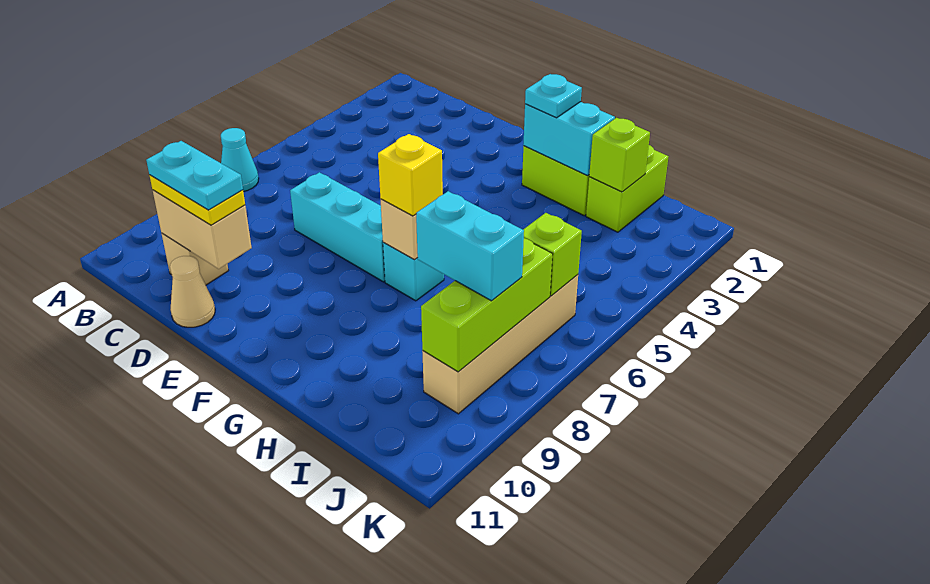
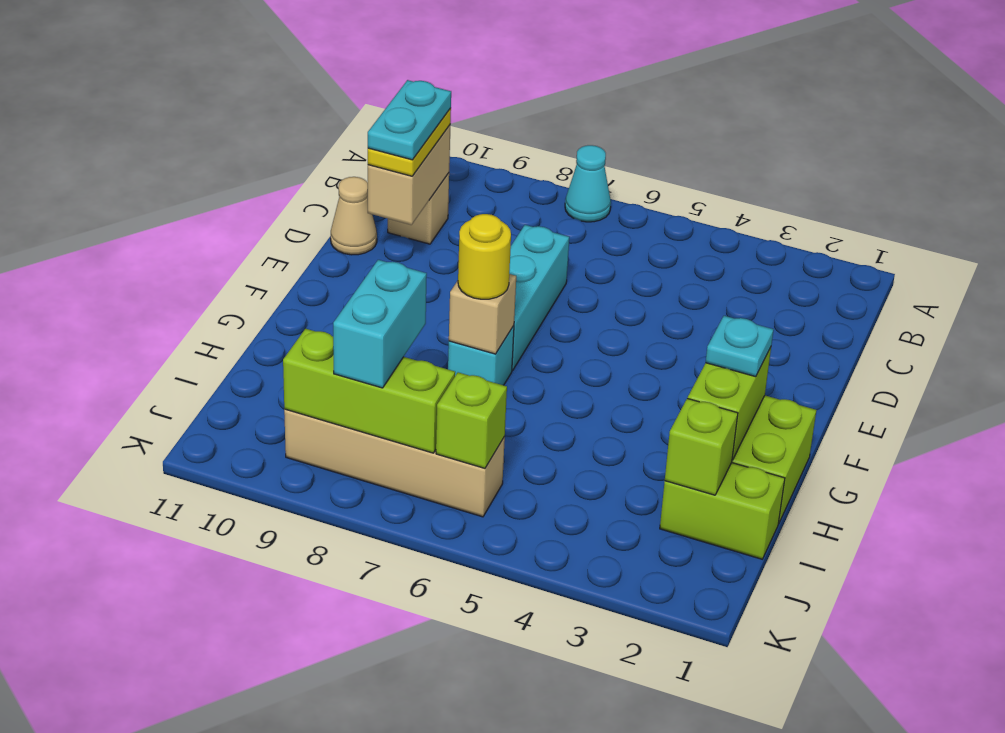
cyan 1x2 brick [523,102,615,176] -> lime 1x2 brick [688,347,771,460]
yellow 1x1 brick [378,134,443,216] -> yellow 1x1 round brick [458,214,511,299]

